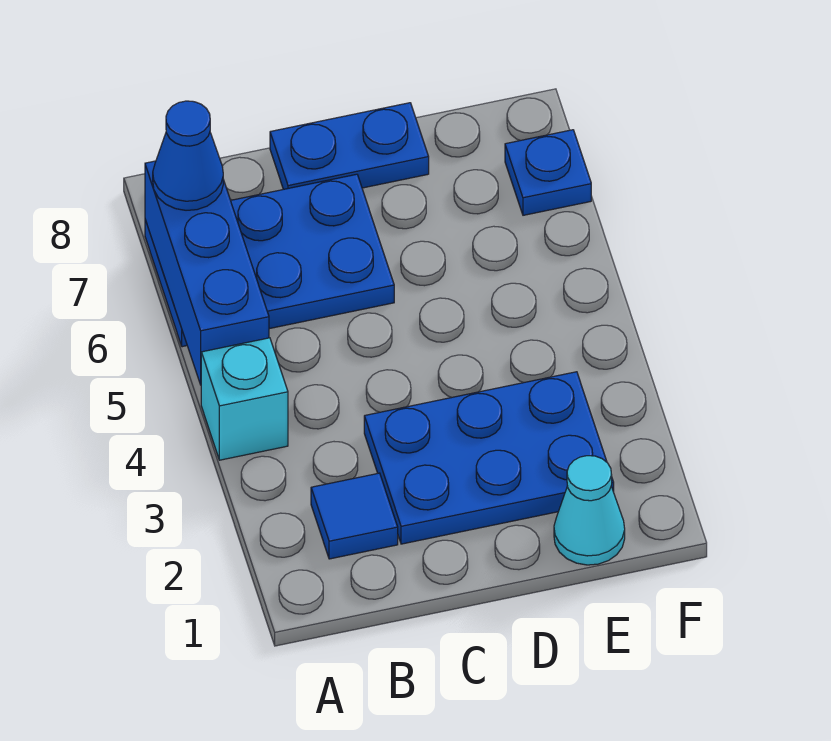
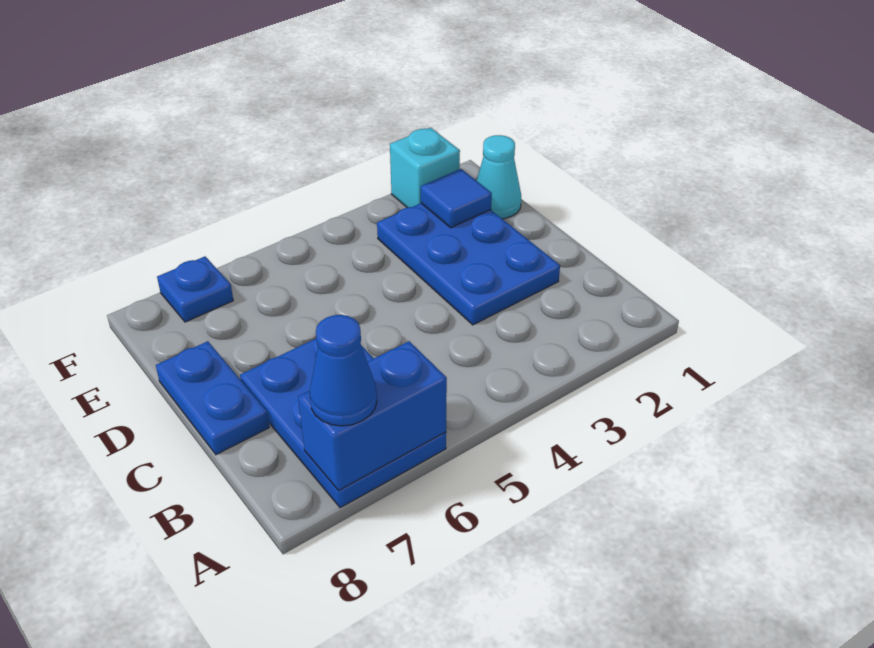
cyan 1x1 brick [201,338,288,460] -> cyan 1x1 brick moved to [390,128,460,208]
blue 1x3 brick [145,161,269,385] -> blue 1x2 brick [298,341,447,491]
blue 1x1 tile [311,473,398,559] -> blue 1x1 tile moved to [421,169,492,228]

